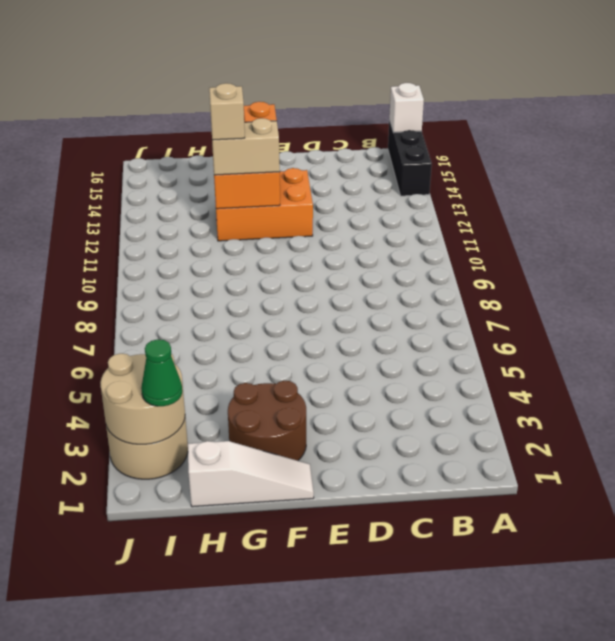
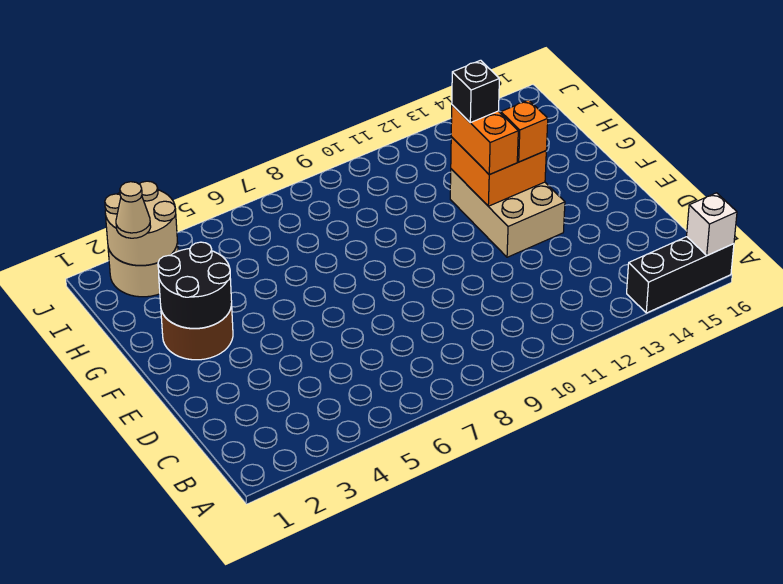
orange 2x3 brick [215,168,313,241] -> tan 2x3 brick [450,169,565,257]
white 1x3 slope [188,441,314,507] -> none
none -> black 2x2 round brick [158,242,232,328]
tan 1x2 brick [212,118,280,175] -> orange 1x2 brick [451,105,518,175]
tan 1x1 brick [209,83,245,140] -> black 1x1 brick [452,60,499,123]
green 1x1 cone [141,339,182,406] -> tan 1x1 cone [116,182,151,238]

